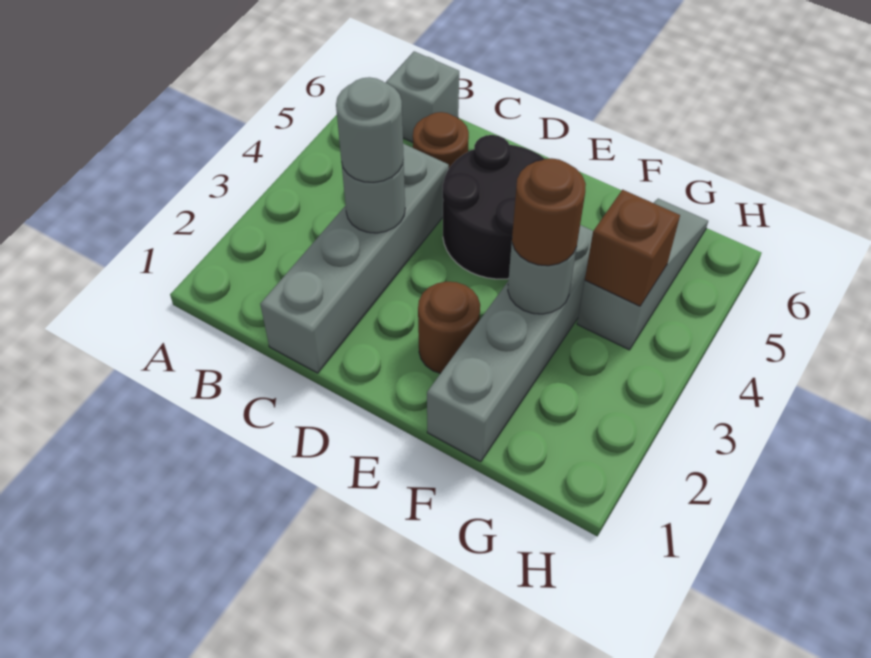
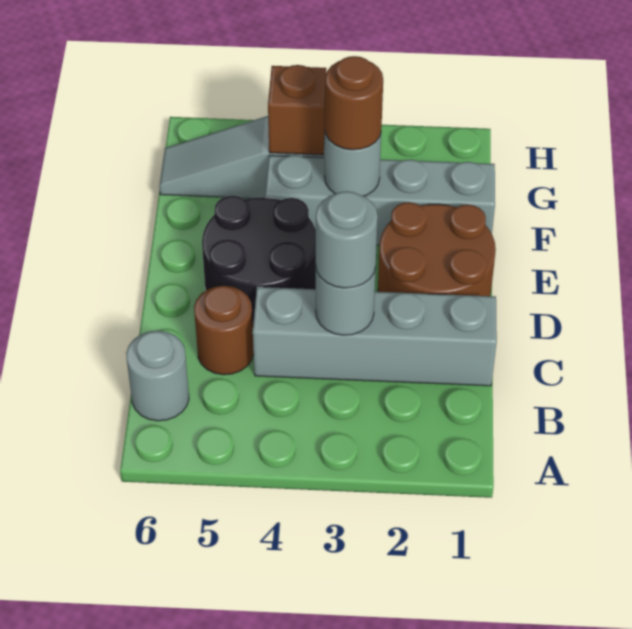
grey 1x1 brick [385,51,459,142] -> grey 1x1 round brick [126,331,189,421]
brown 1x1 round brick [418,281,480,374] -> brown 2x2 round brick [378,202,496,296]

